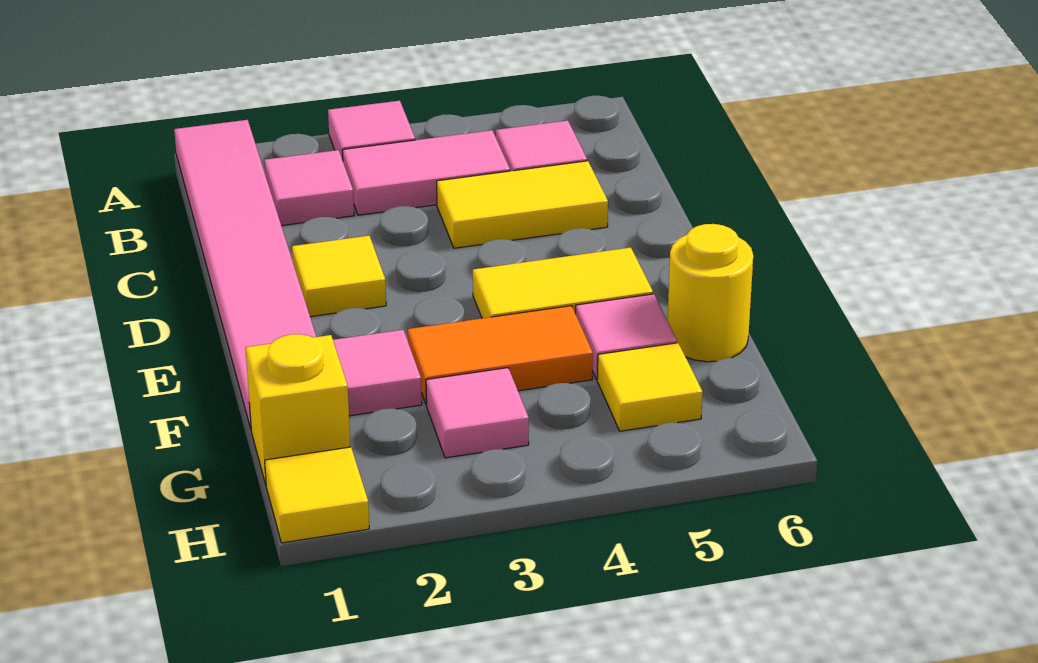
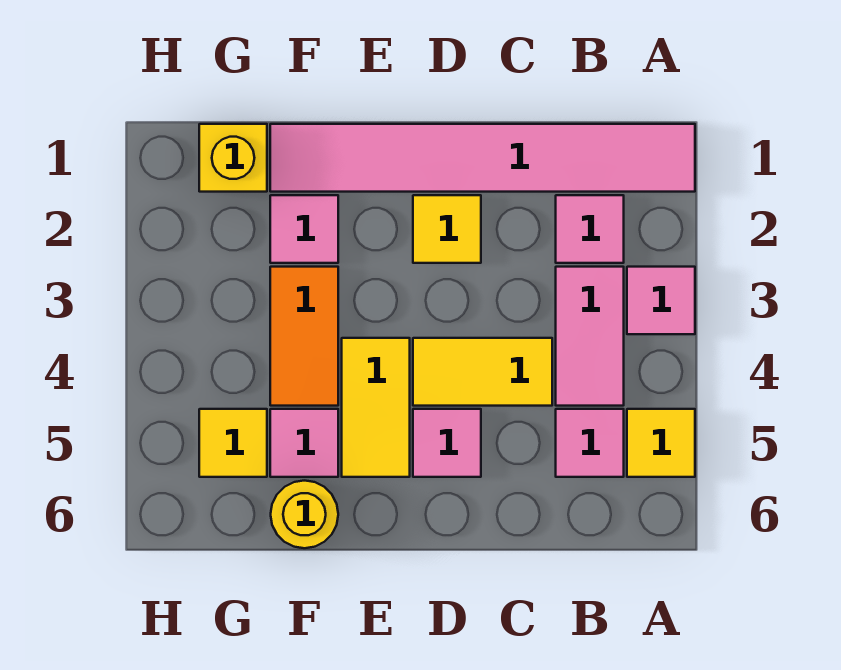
yellow 1x2 tile [437,161,608,248] -> yellow 1x2 tile turned to [413,338,552,406]
pink 1x1 tile [426,368,529,458] -> pink 1x1 tile moved to [413,409,481,477]
yellow 1x1 tile [265,447,369,543] -> yellow 1x1 tile moved to [627,409,695,477]

